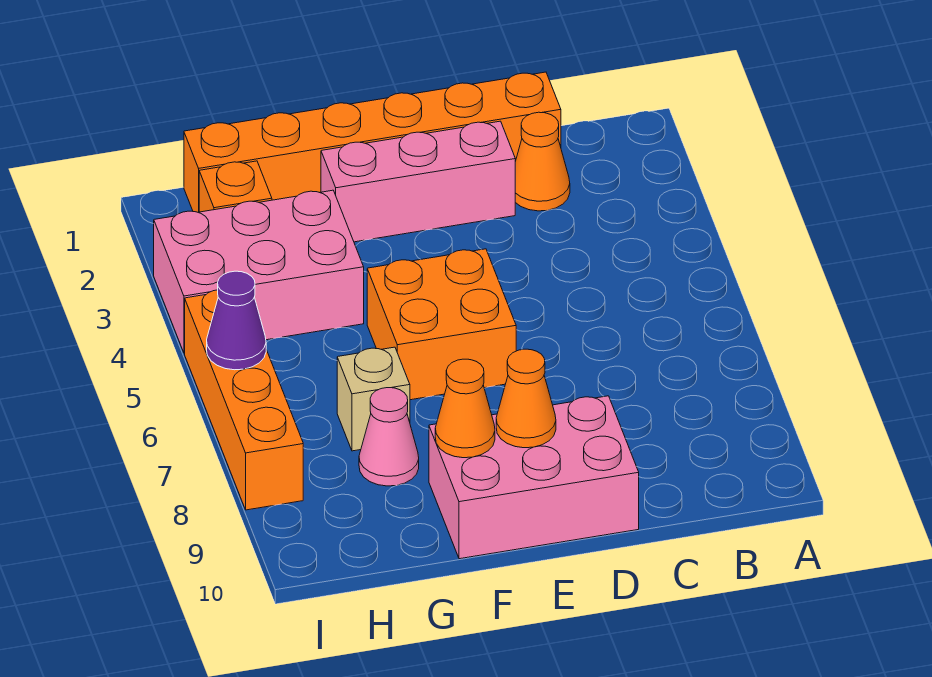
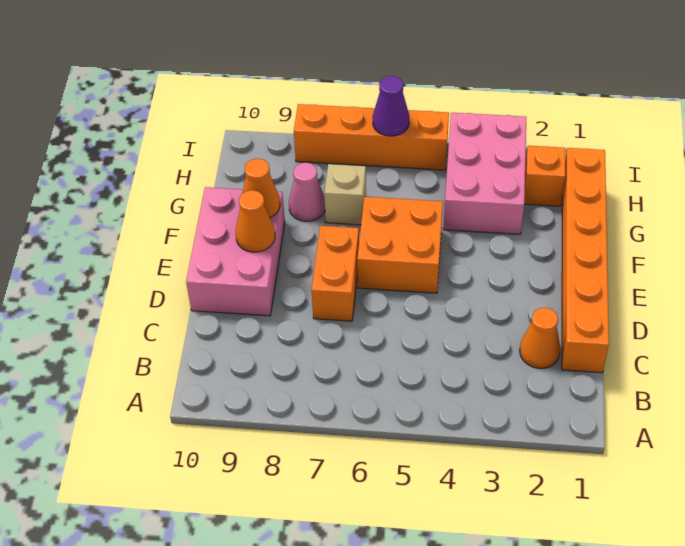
pink 1x3 brick [321,121,515,242] -> none
none -> orange 1x2 brick [311,226,359,321]

